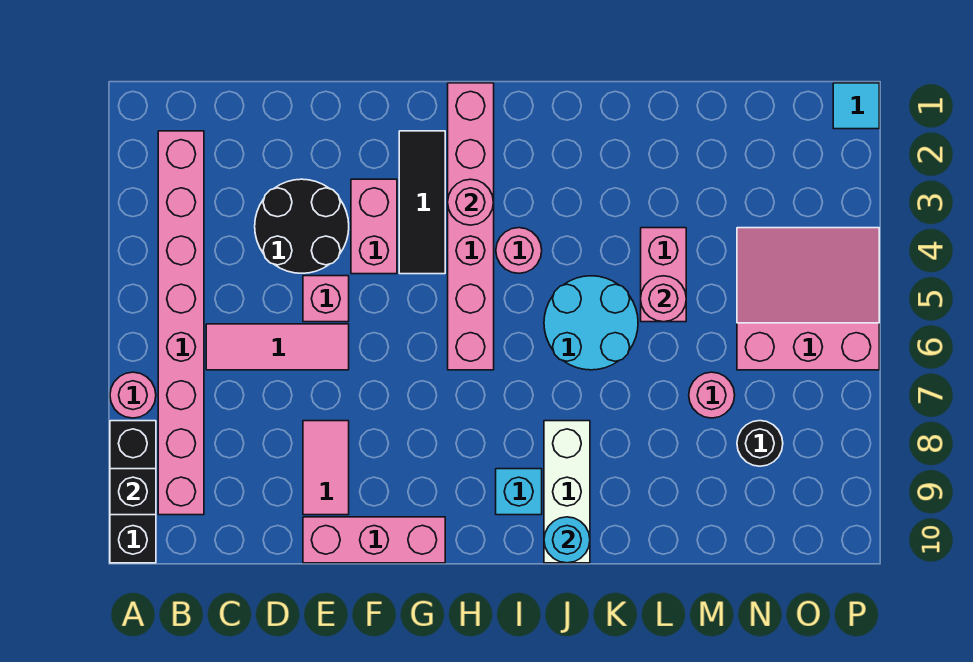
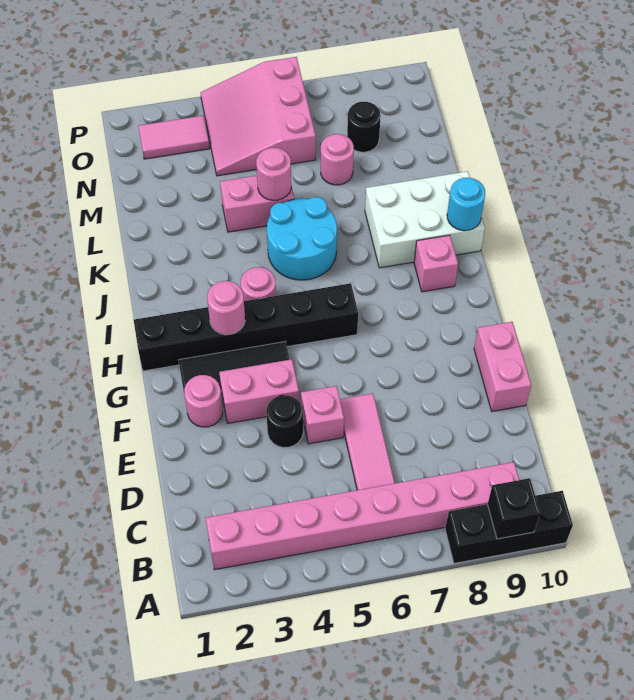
pink 1x1 round brick [110,372,156,418] -> pink 1x1 round brick moved to [184,375,223,427]
black 2x2 round brick [255,179,349,273] -> black 1x1 round brick [266,395,303,448]
pink 1x2 tile [303,421,349,515] -> pink 1x2 tile moved to [138,116,210,159]
pink 1x3 brick [303,517,445,563] -> pink 1x2 brick [474,322,531,411]
pink 1x6 brick [448,83,494,370] -> black 1x6 brick [134,283,358,371]
cyan 1x1 brick [496,469,542,515] -> pink 1x1 brick [414,235,458,292]
white 1x3 brick [544,421,590,563] -> white 2x3 brick [365,171,485,268]
cyan 1x1 tile [833,83,879,129] -> none

